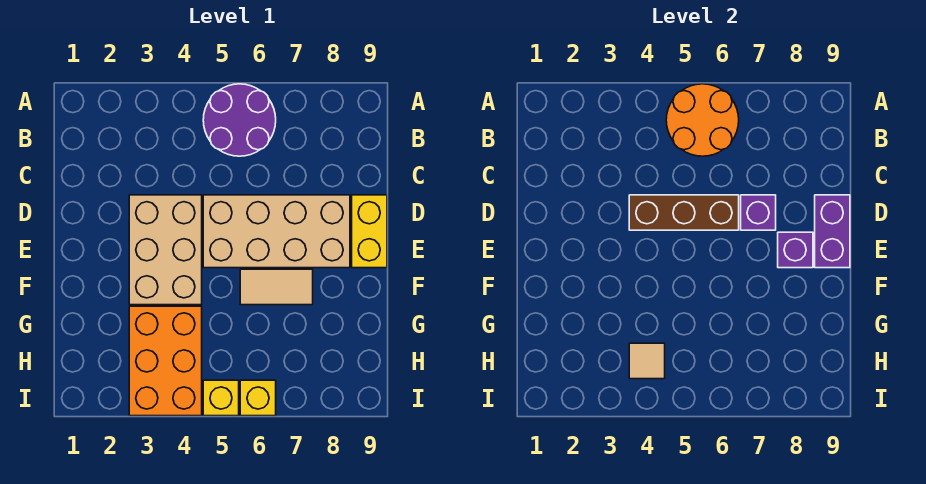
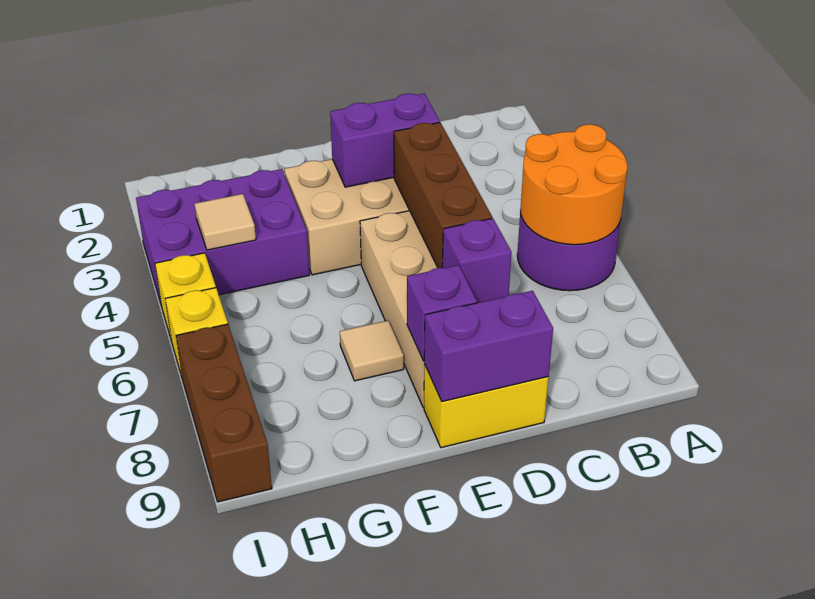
none -> purple 1x2 brick [330,93,440,187]
tan 1x2 tile [240,269,313,305] -> tan 1x1 tile [340,320,404,381]
orange 2x3 brick [129,306,202,416] -> purple 2x3 brick [136,169,310,306]
none -> brown 1x3 brick [176,324,272,502]

